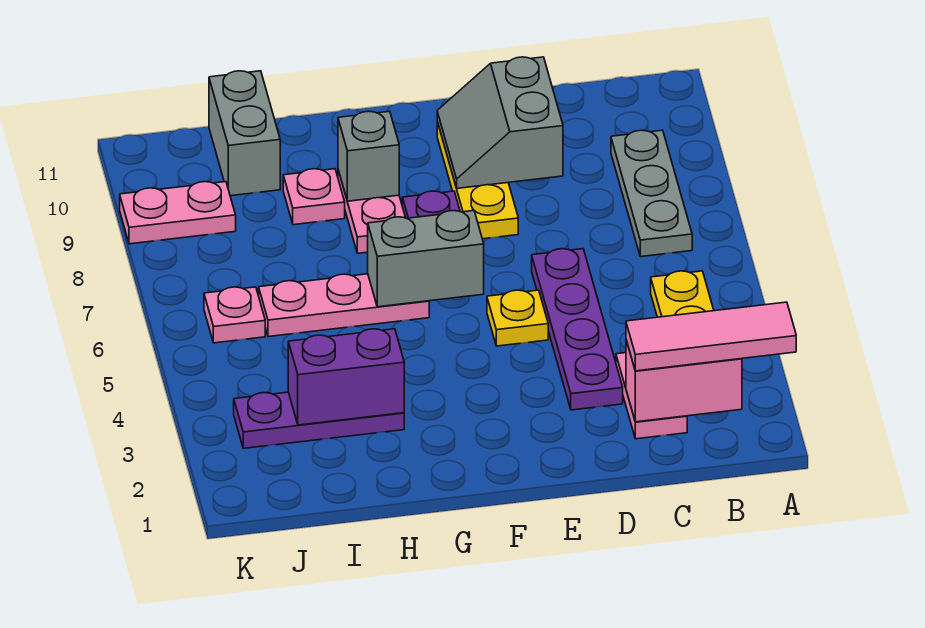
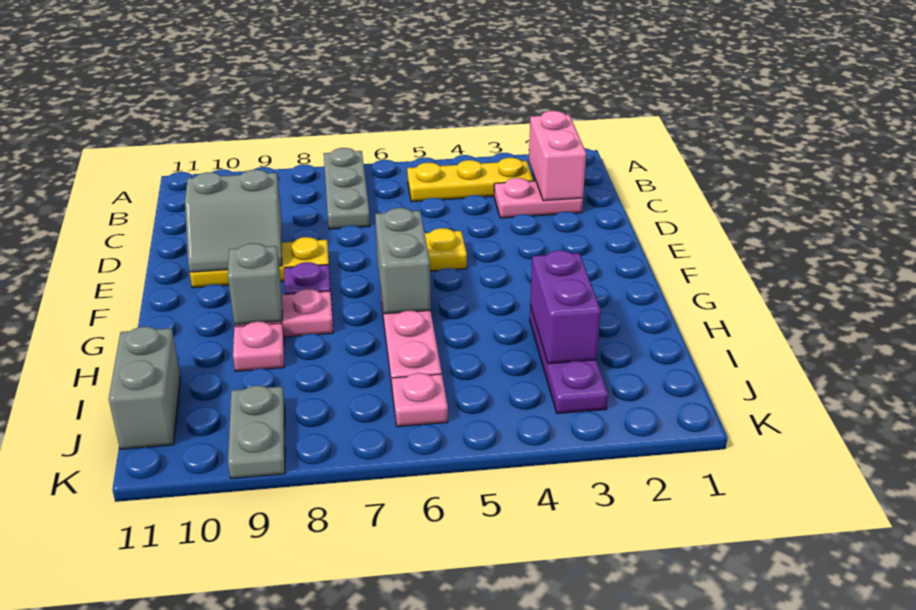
pink 1x3 tile [626,302,796,371] -> none
grey 1x3 plate [611,130,692,257] -> grey 1x3 plate turned to [324,148,370,229]
purple 1x4 plate [532,249,623,410] -> none
grey 1x2 brick [209,71,280,196] -> grey 1x2 brick turned to [109,327,180,449]
pink 1x2 plate [120,182,236,244] -> grey 1x2 plate [228,386,285,478]

